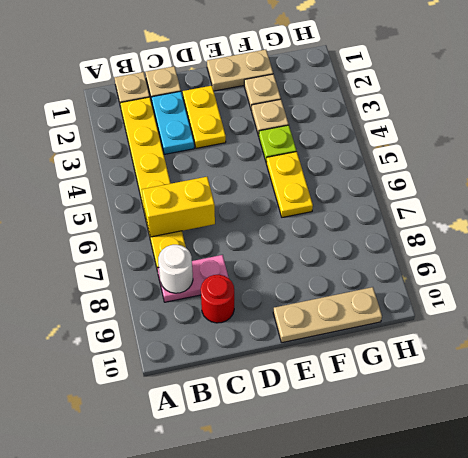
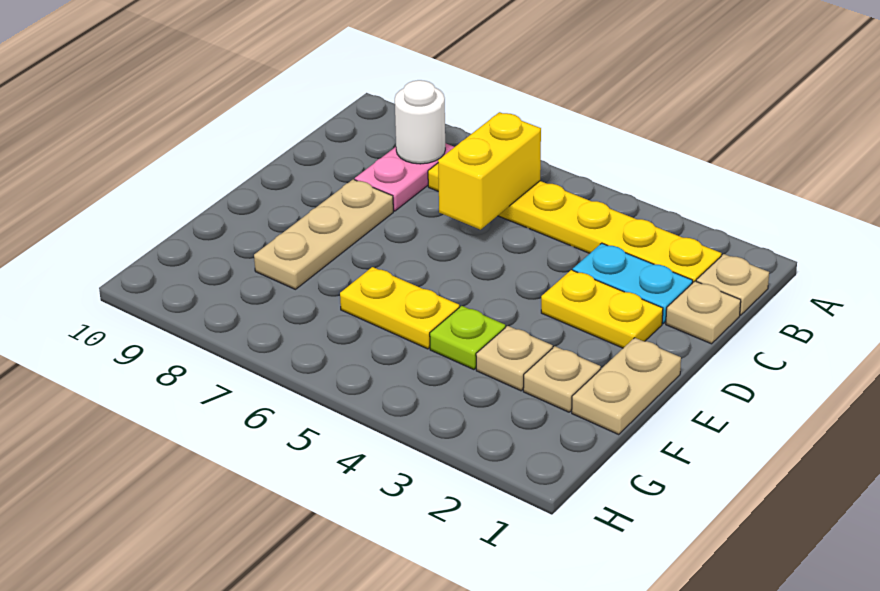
red 1x1 round brick [201,275,234,323] -> none
tan 1x3 plate [273,287,382,343] -> tan 1x3 plate moved to [254,179,393,289]

